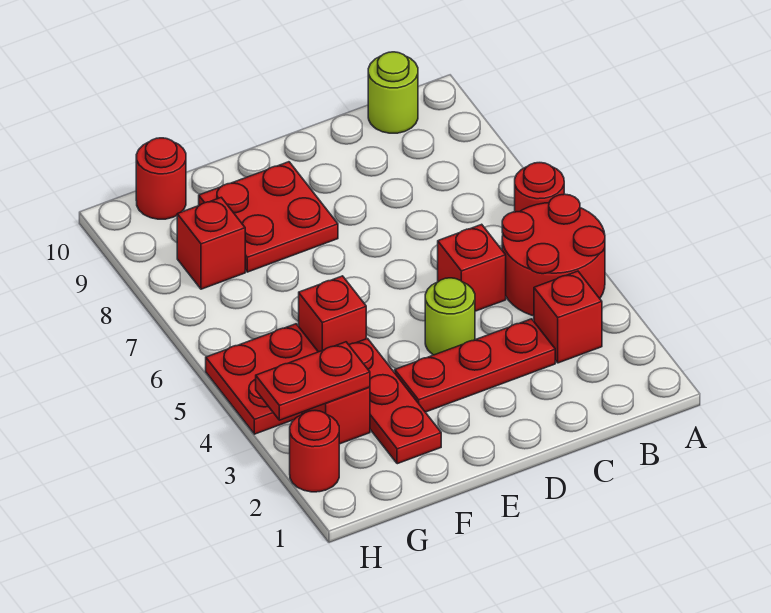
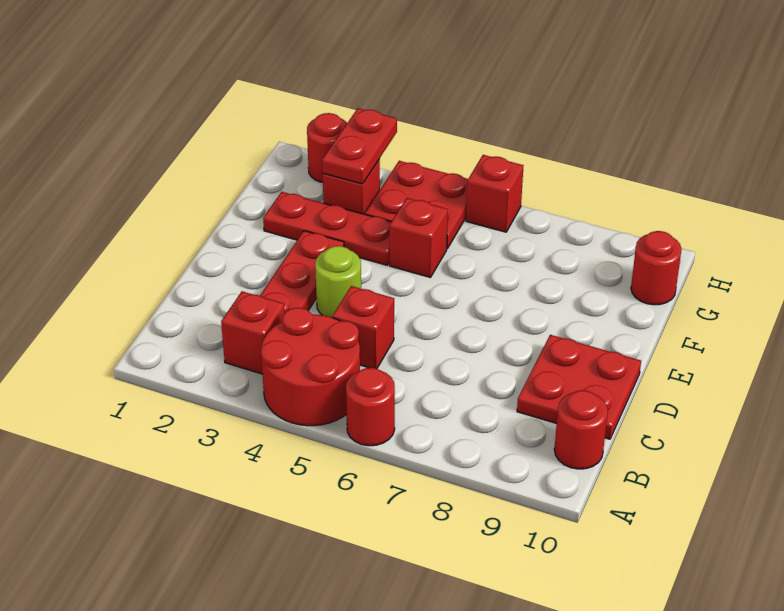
lime 1x1 round brick [368,52,418,133] -> red 1x1 round brick [554,390,608,469]
red 2x2 plate [199,162,338,272] -> red 2x2 plate moved to [517,335,641,439]
red 1x1 brick [177,197,245,289] -> red 1x1 brick moved to [466,155,524,232]

